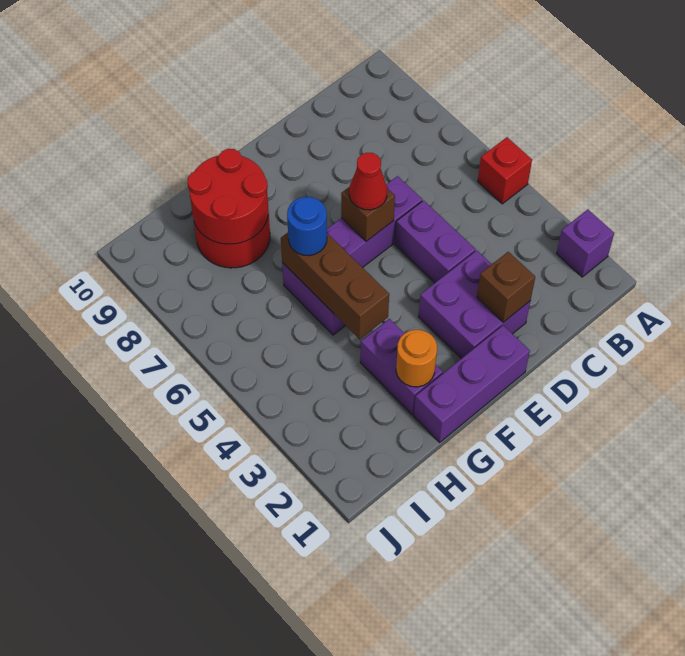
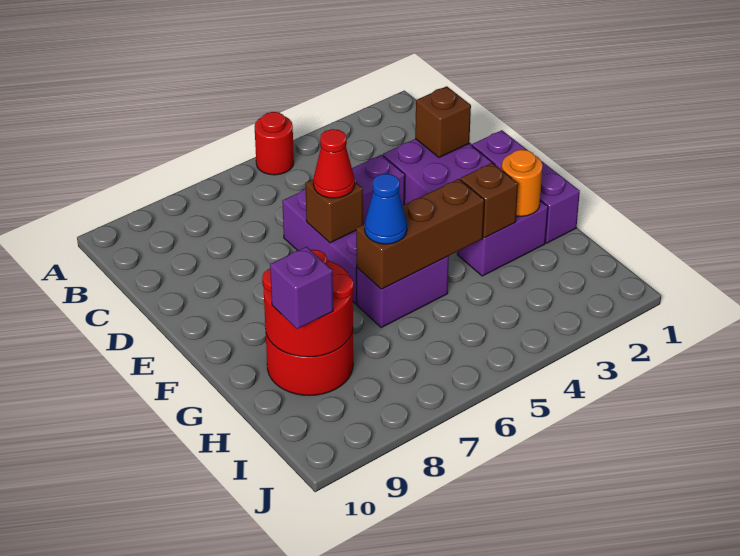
purple 1x1 brick [557,210,614,277] -> purple 1x1 brick moved to [270,247,333,329]
red 1x1 brick [478,137,532,204] -> red 1x1 round brick [255,112,294,175]
none -> brown 1x1 brick [460,163,518,238]
blue 1x1 round brick [287,197,327,256] -> blue 1x1 cone [365,174,407,244]

